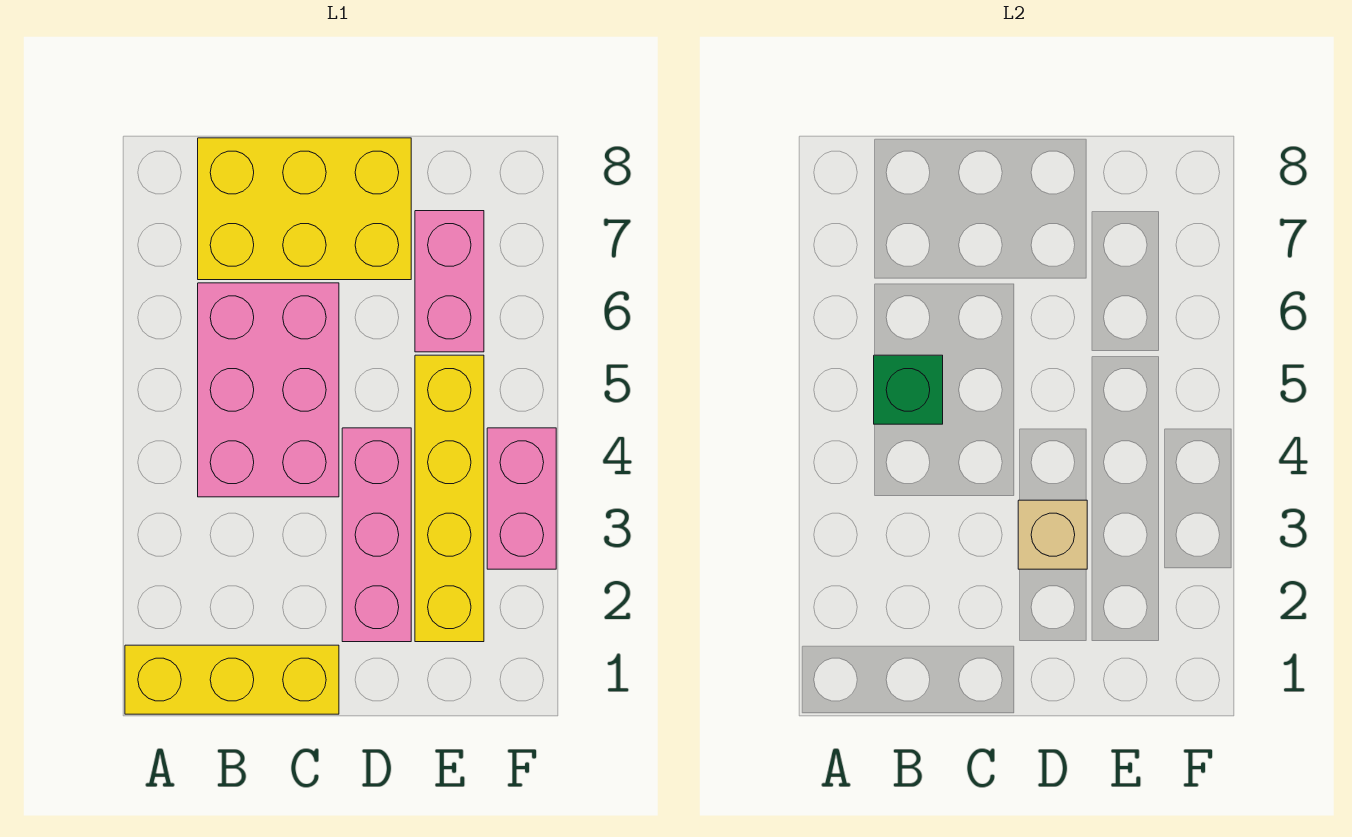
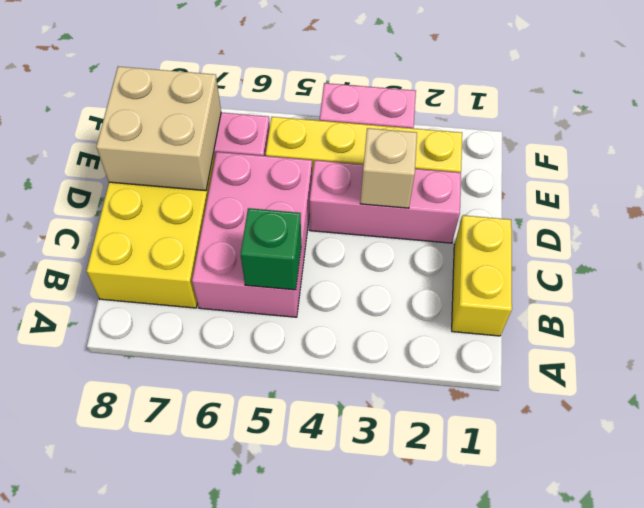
yellow 1x3 brick [125,645,339,714] -> yellow 1x2 brick [452,215,512,336]
pink 2x3 brick [198,283,339,497] -> pink 2x3 brick turned to [192,152,312,317]
none -> tan 2x2 brick [96,67,221,191]

